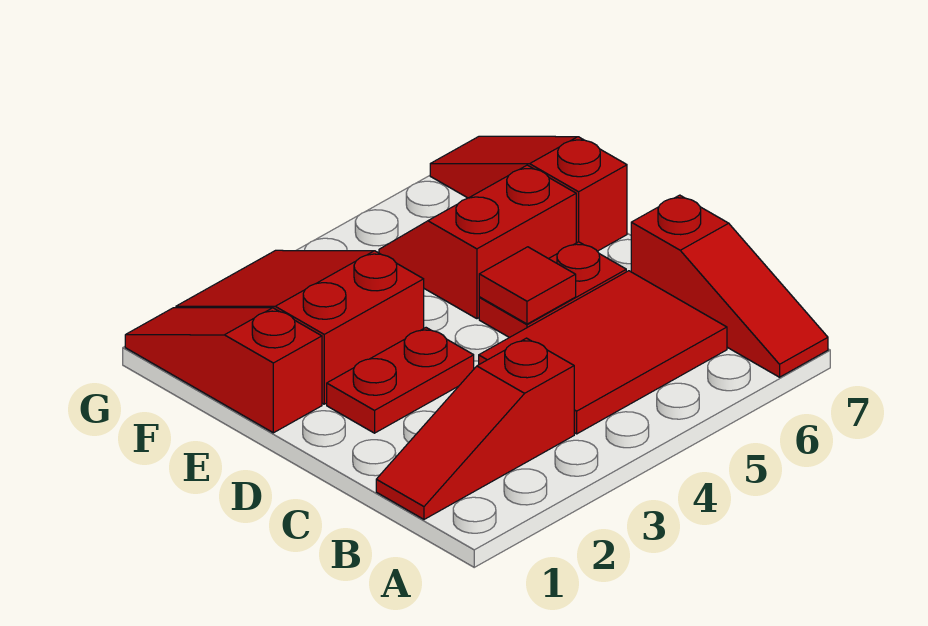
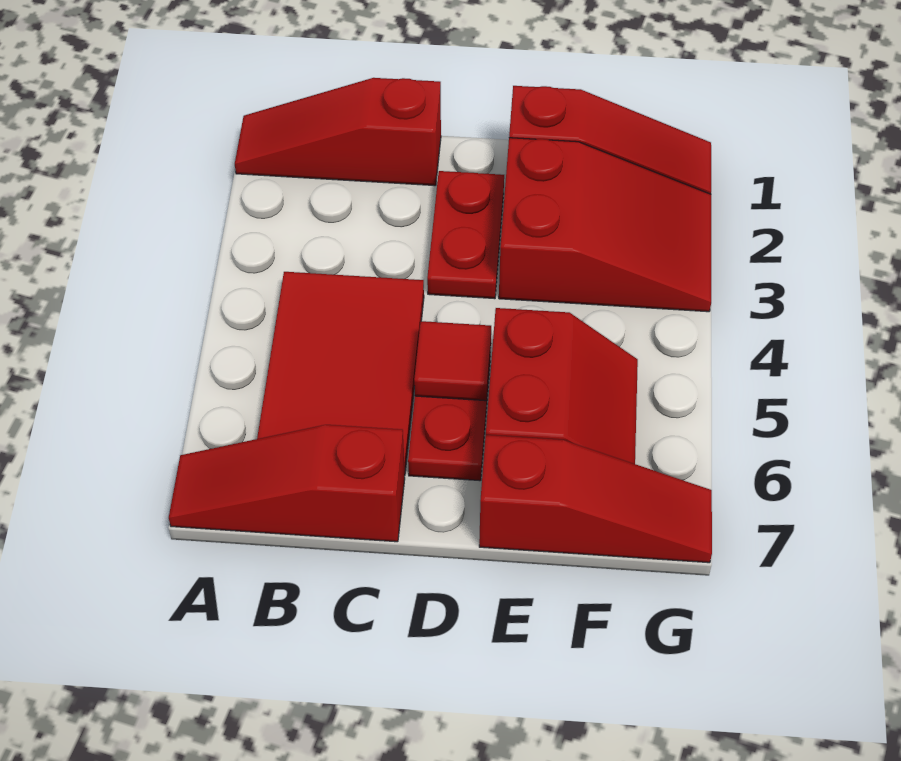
red 1x3 slope [376,338,574,519] -> red 1x3 slope turned to [235,78,441,186]

